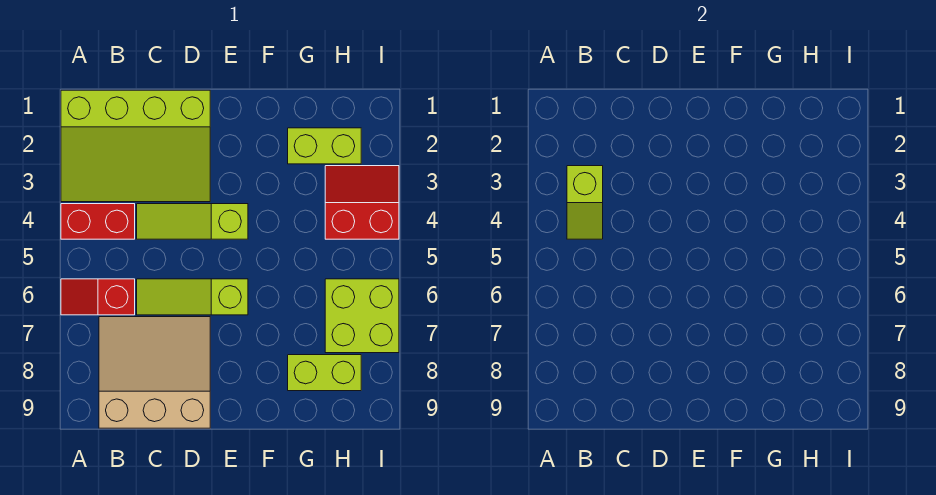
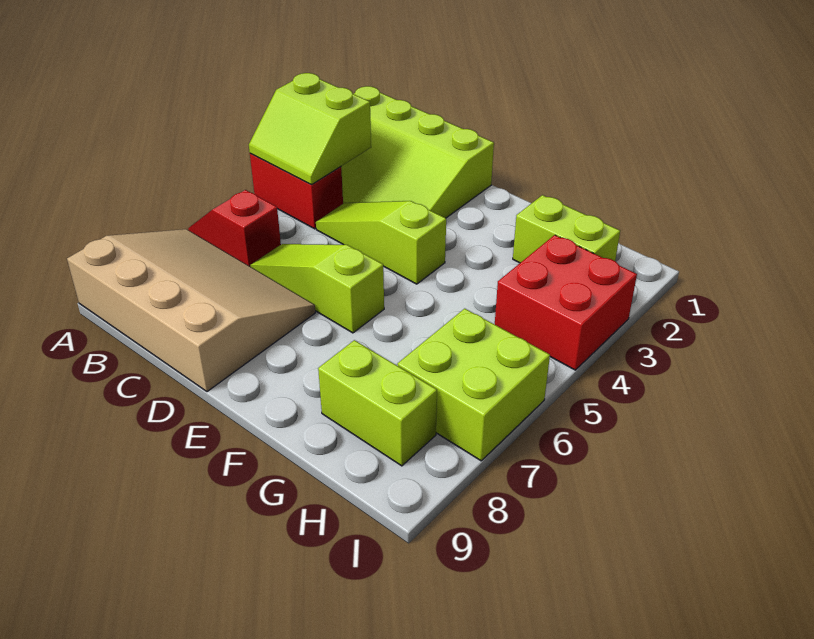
lime 1x2 slope [567,166,603,239] -> lime 2x2 slope [249,73,371,185]
tan 3x3 slope [99,317,210,428] -> tan 3x4 slope [67,229,315,392]
red 2x2 slope [325,166,399,239] -> red 2x2 brick [495,235,637,370]

